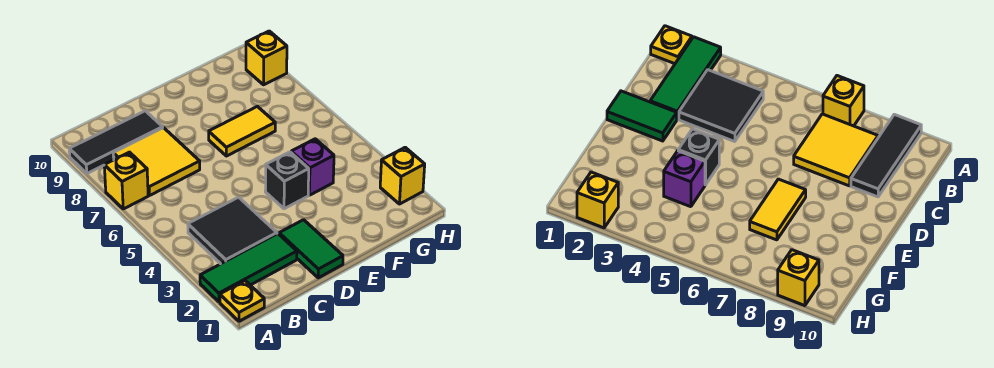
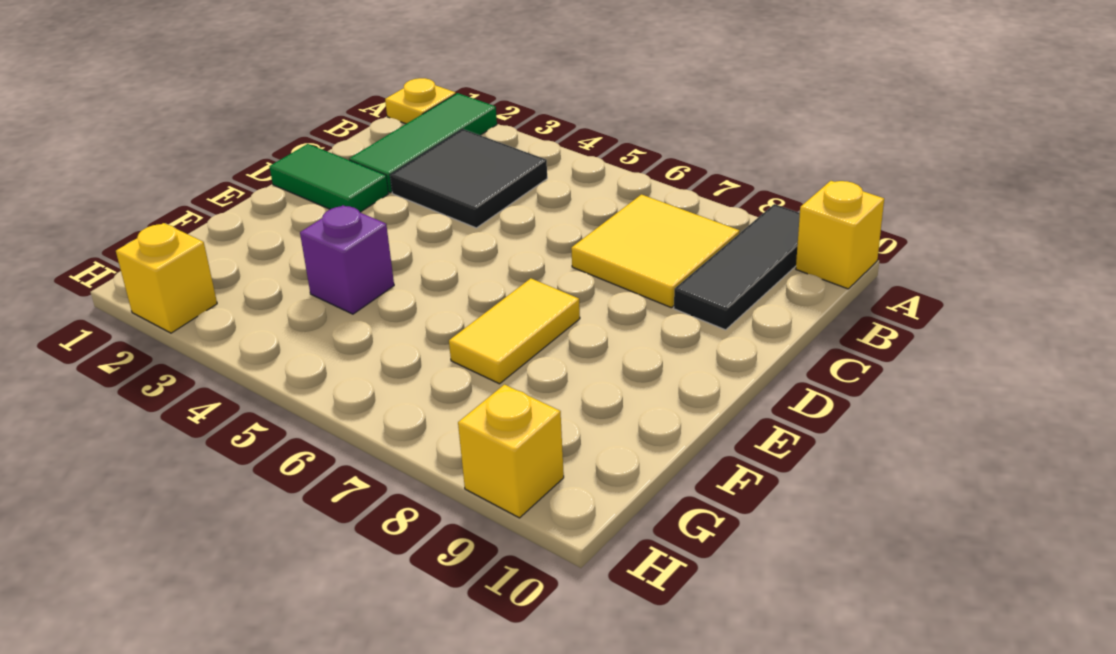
yellow 1x1 brick [104,152,148,209] -> yellow 1x1 brick moved to [796,181,884,289]
black 1x1 brick [265,152,309,209] -> none

